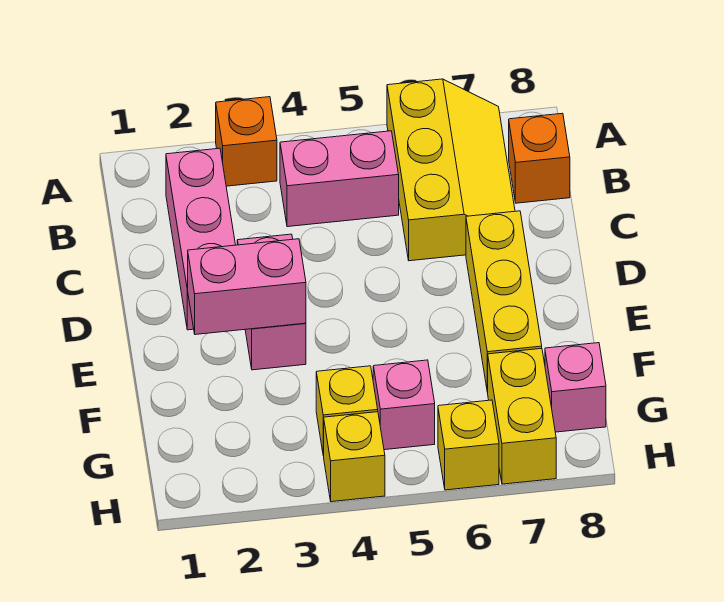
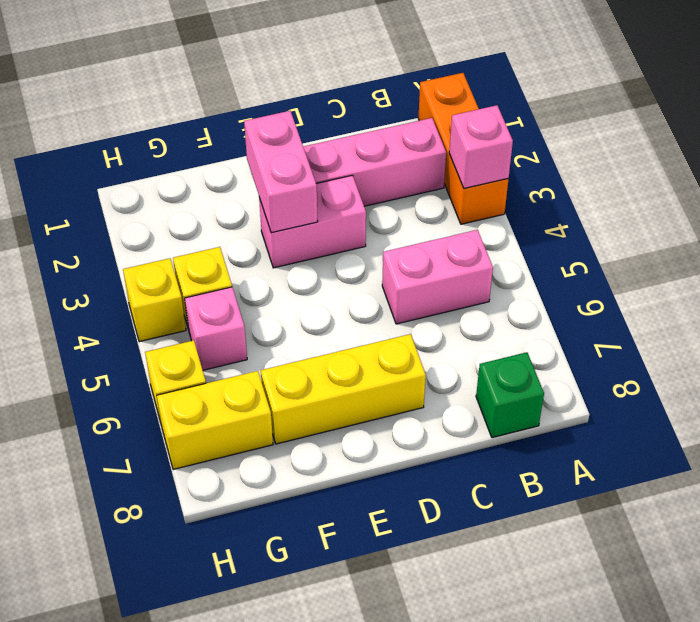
orange 1x1 brick [216,97,277,186] -> orange 1x3 brick [418,73,508,224]
yellow 2x3 slope [387,79,515,261] -> none
pink 1x2 brick [280,131,399,227] -> pink 1x2 brick turned to [382,230,493,324]
orange 1x1 brick [509,113,570,203] -> green 1x1 brick [476,352,544,438]
pink 1x1 brick [545,343,606,432] -> pink 1x1 brick moved to [449,105,513,189]

